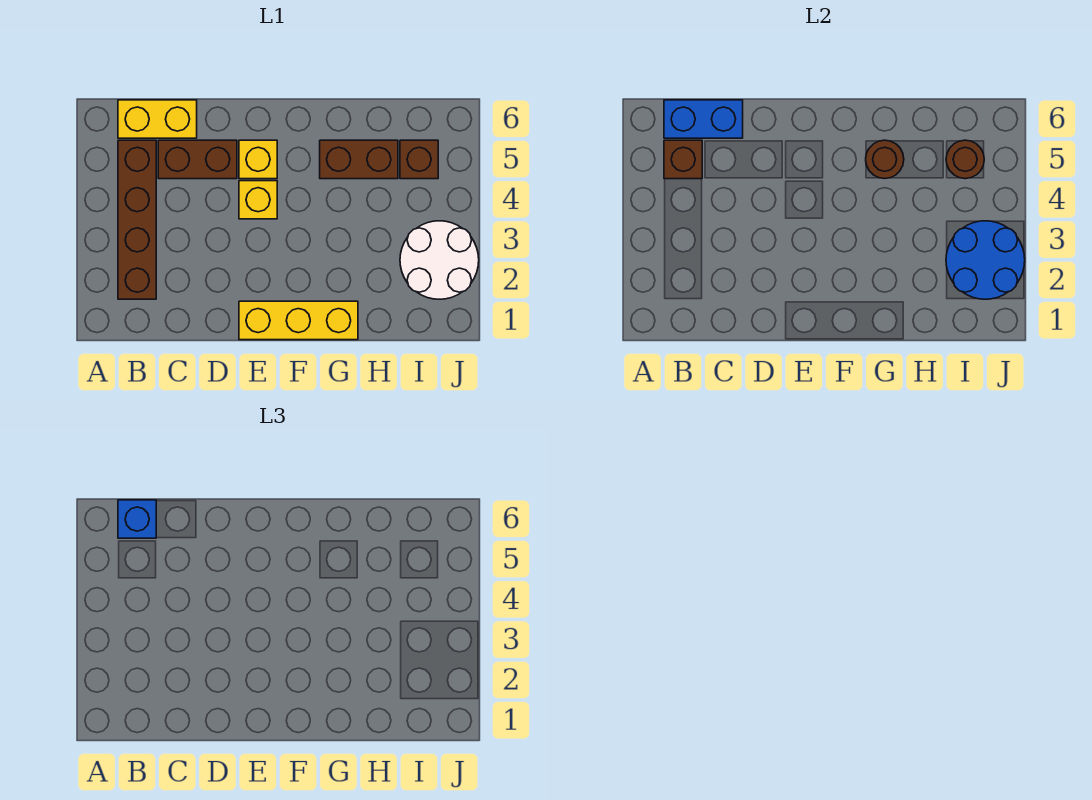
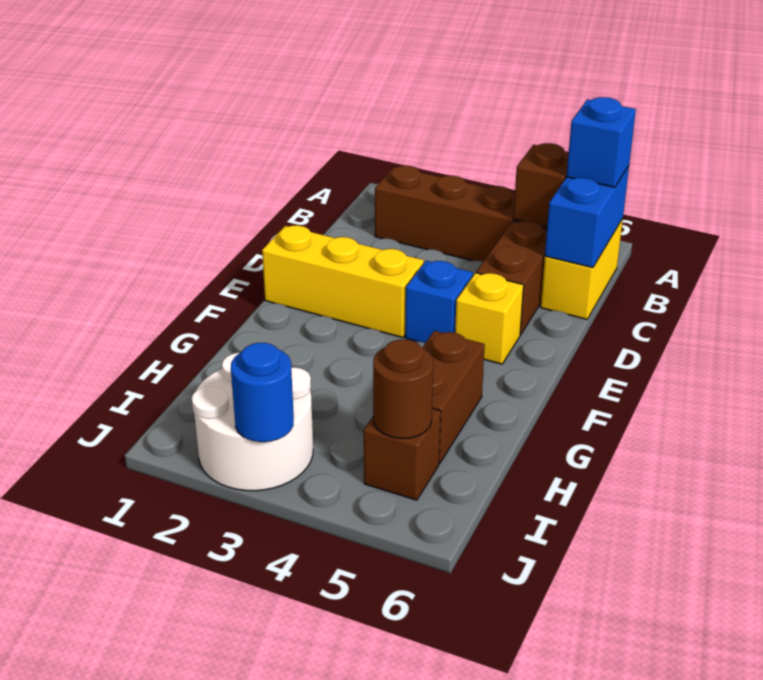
yellow 1x3 brick [239,301,358,340] -> yellow 1x3 brick turned to [262,225,424,338]
yellow 1x1 brick [239,181,277,219] -> blue 1x1 brick [405,261,473,343]
brown 1x1 round brick [866,140,904,179] -> none
blue 2x2 round brick [946,221,1025,299] -> blue 1x1 round brick [231,343,294,442]

